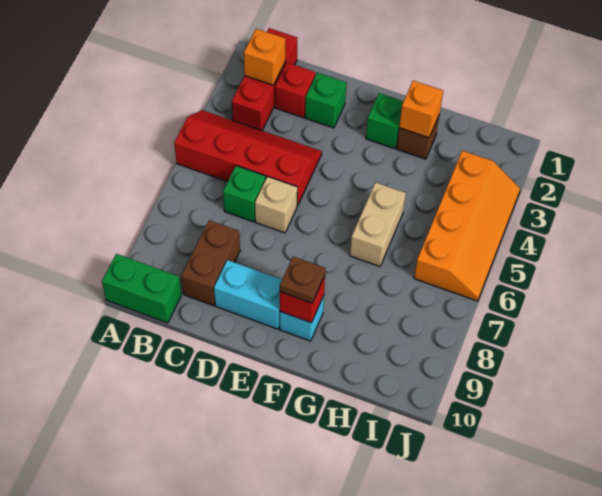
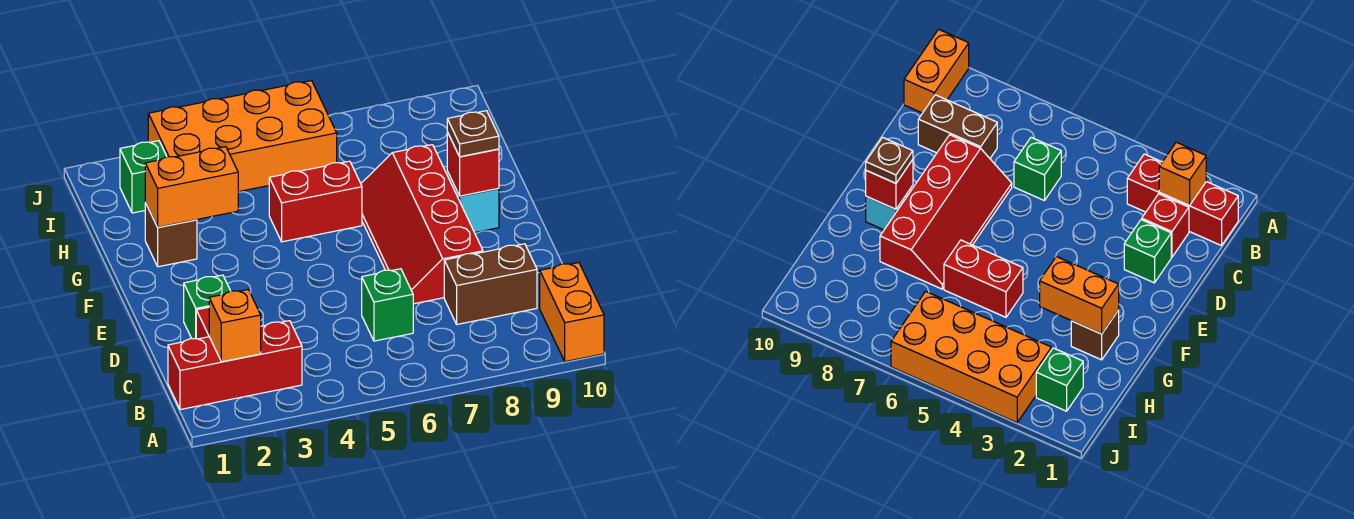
red 2x4 slope [174,110,322,206] -> red 2x4 slope moved to [361,145,483,304]
green 1x2 brick [102,254,181,323] -> orange 1x2 brick [540,262,604,362]
tan 1x1 brick [255,177,297,233] -> none
cyan 1x2 brick [214,260,282,329] -> none
green 1x1 brick [366,93,404,149] -> green 1x1 brick moved to [120,141,167,213]
orange 1x1 brick [399,81,443,138] -> orange 1x2 brick [145,147,238,227]
tan 1x2 brick [350,182,406,267] -> red 1x2 brick [269,161,362,242]
orange 2x4 slope [414,151,520,301] -> orange 2x4 brick [148,81,337,192]

